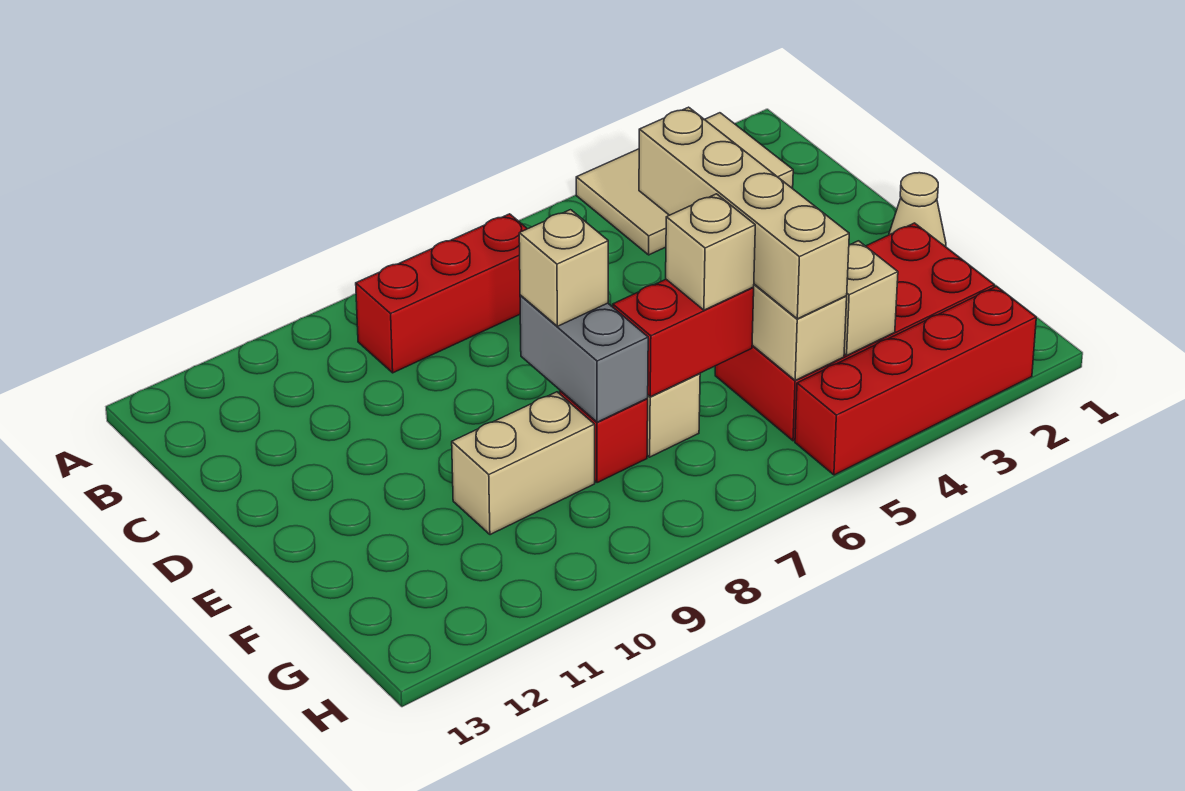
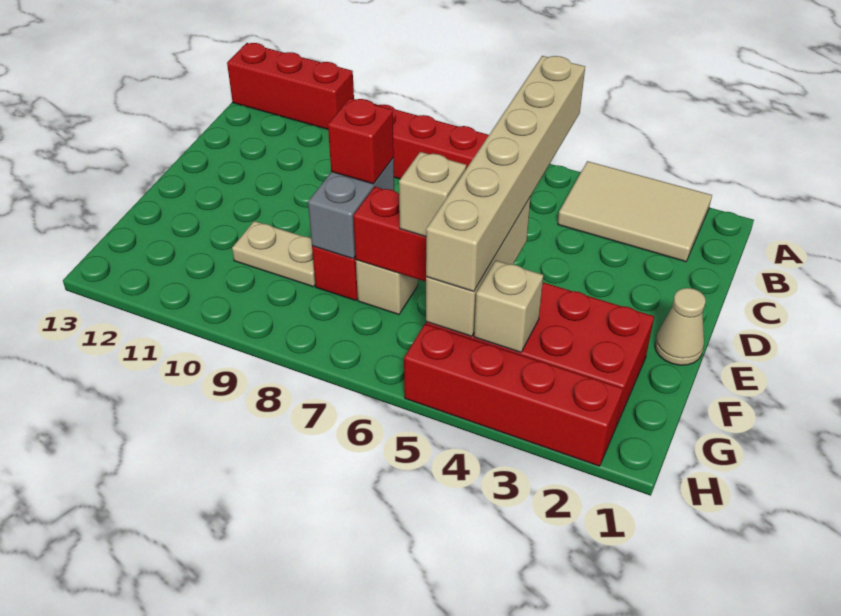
none -> red 1x3 brick [227,43,354,129]
tan 1x4 brick [639,107,849,319] -> tan 1x6 brick [426,56,585,292]
tan 1x1 brick [519,210,608,326] -> red 1x1 brick [328,98,394,184]
tan 1x2 brick [452,392,595,535] -> tan 1x2 plate [232,221,315,287]

